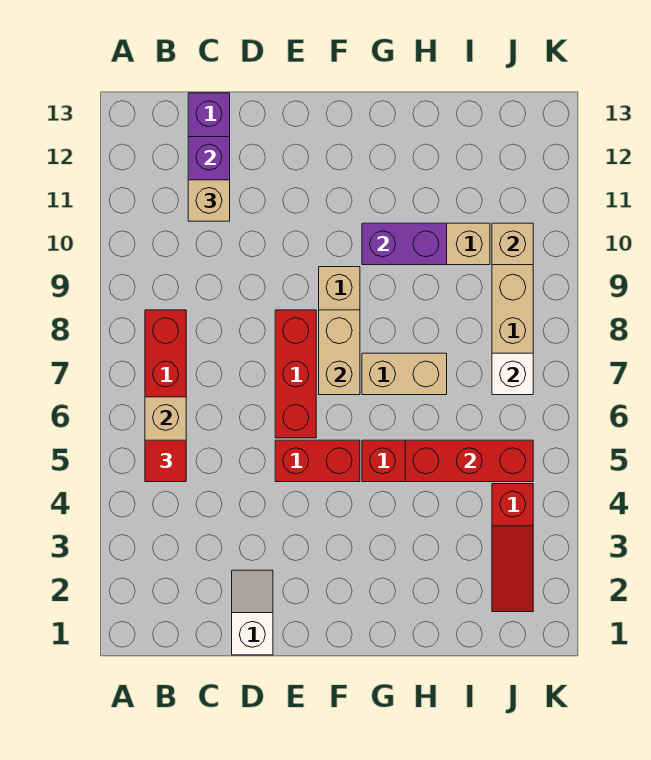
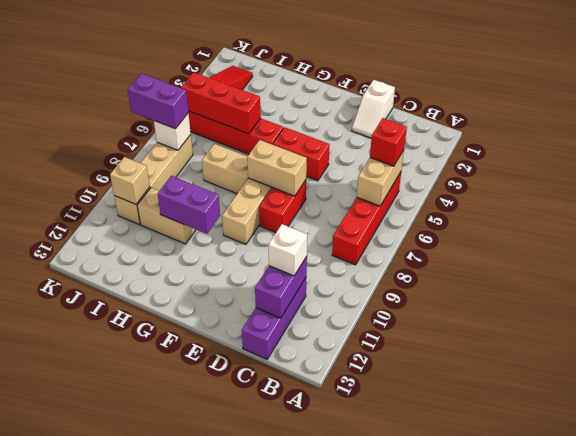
red 1x1 tile [145,440,186,482] -> red 1x1 brick [370,118,407,166]
tan 1x1 brick [188,180,230,221] -> white 1x1 brick [268,224,307,276]
red 1x3 brick [275,310,316,438] -> red 1x2 brick [259,180,306,232]
tan 1x2 brick [319,310,360,395] -> tan 1x2 brick turned to [247,140,307,196]
none -> purple 1x2 brick [128,73,188,129]

